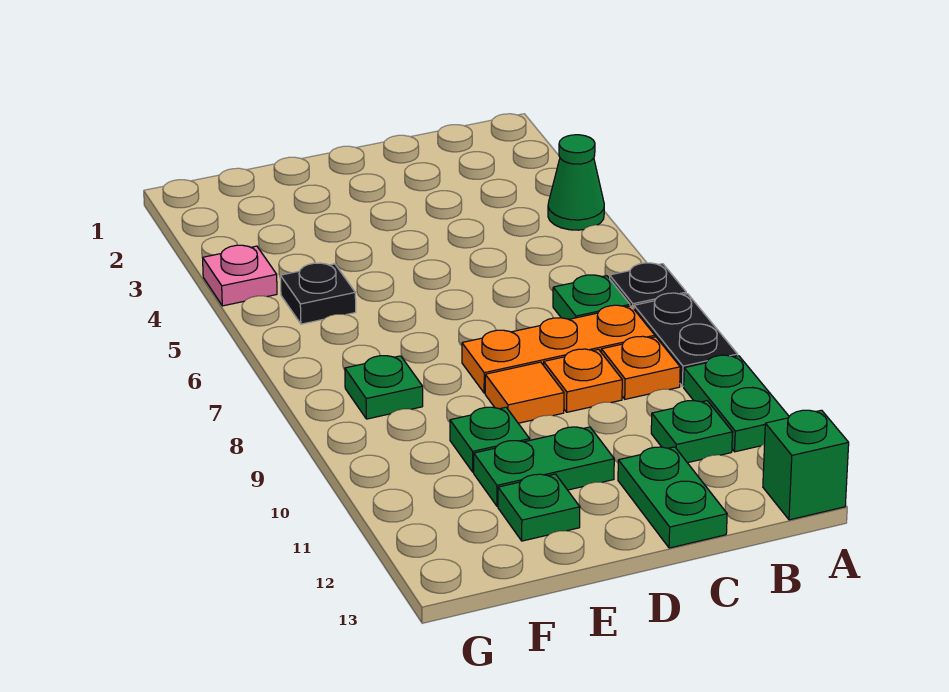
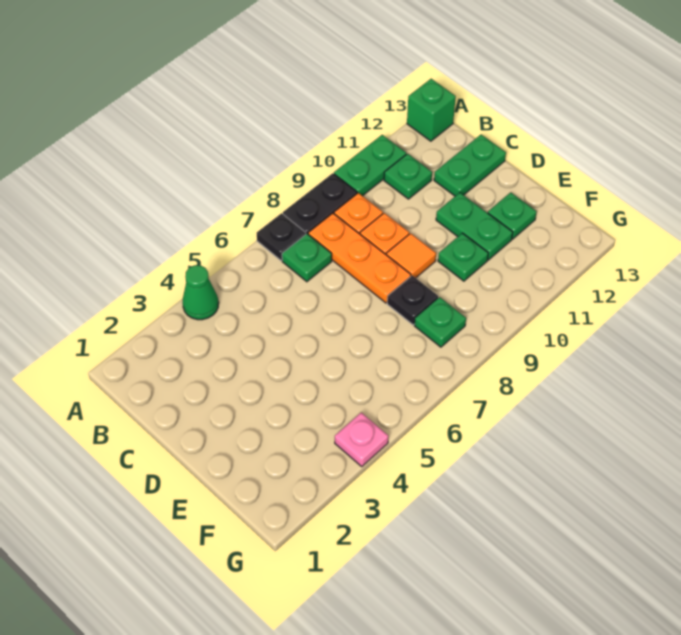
black 1x1 plate [280,263,356,324] -> black 1x1 plate moved to [387,276,438,325]

